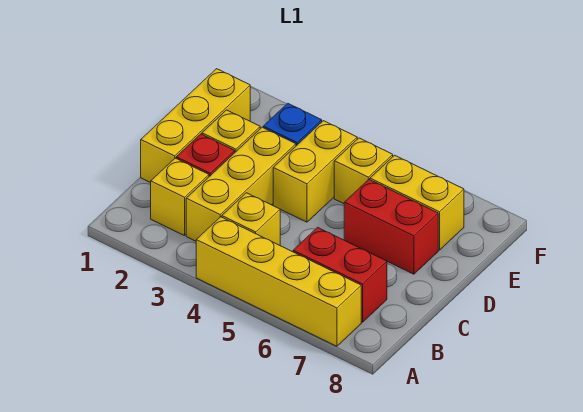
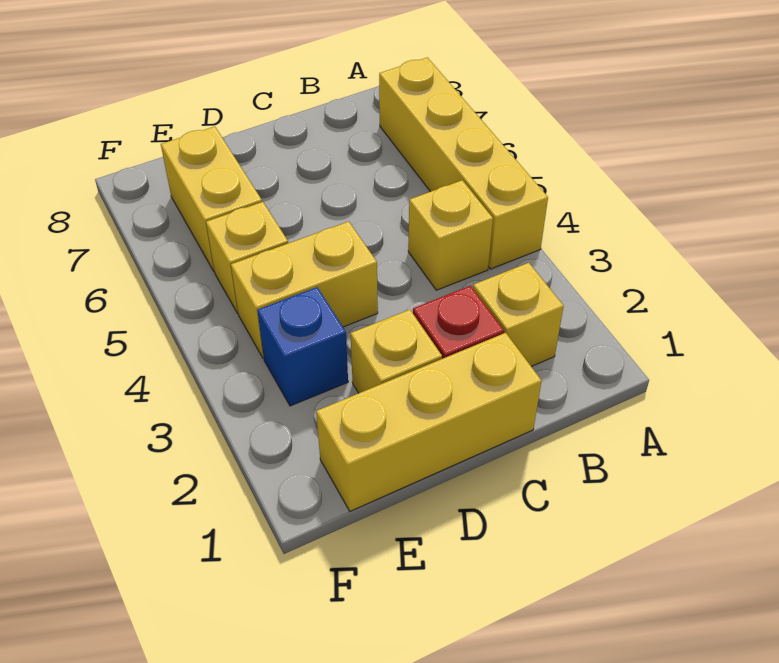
yellow 1x3 brick [186,127,296,241] -> none
red 1x2 brick [293,227,387,322] -> none
red 1x2 brick [344,180,438,274] -> none

